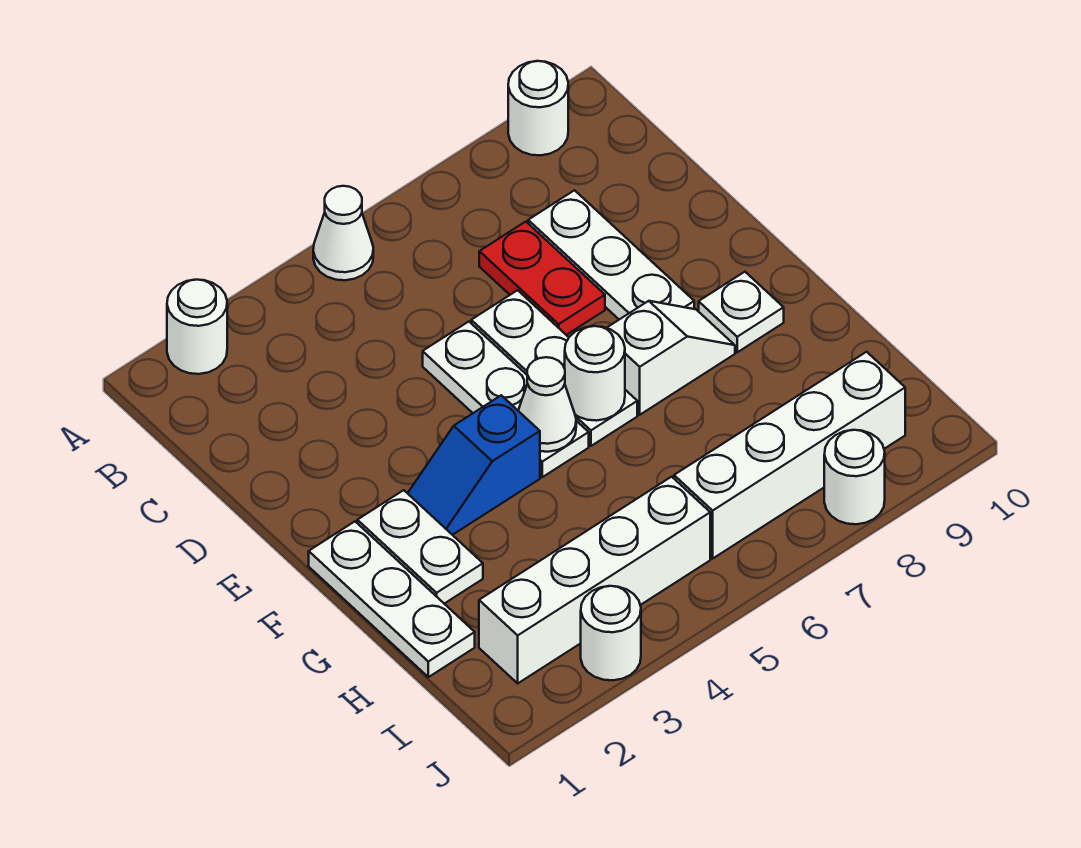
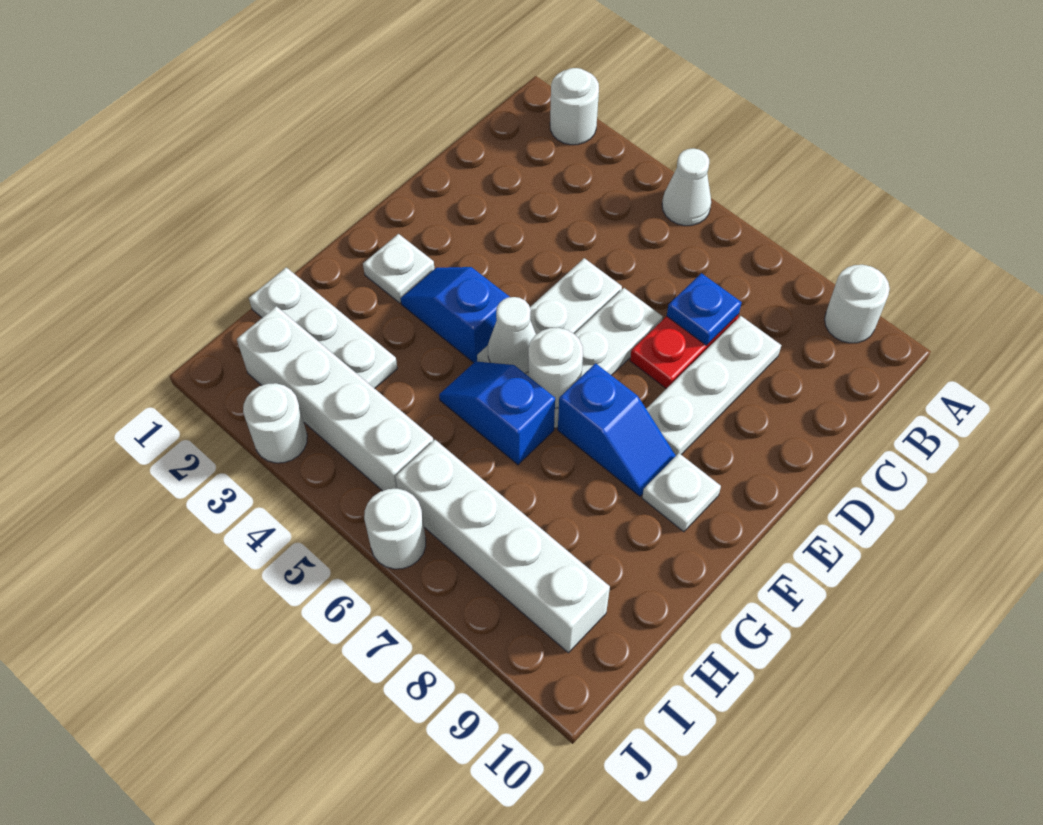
none -> blue 1x1 plate [667,273,742,345]
white 1x3 plate [309,522,475,677] -> white 1x3 plate turned to [249,267,397,389]
white 1x2 plate [357,490,483,604] -> white 1x1 plate [363,234,434,303]
white 1x2 slope [607,301,735,415] -> blue 1x2 slope [558,363,676,496]
none -> blue 1x2 slope [439,361,555,465]
white 1x1 round brick [824,430,885,524] -> white 1x1 round brick moved to [364,489,426,569]

